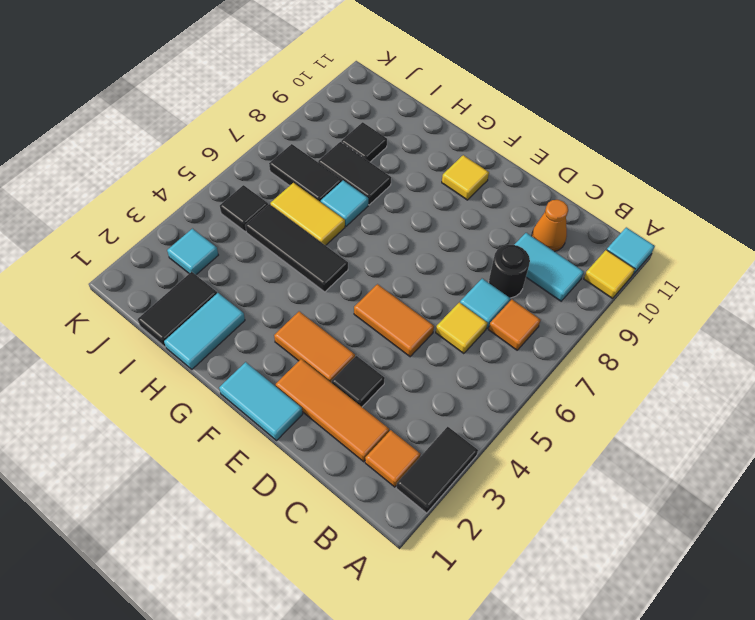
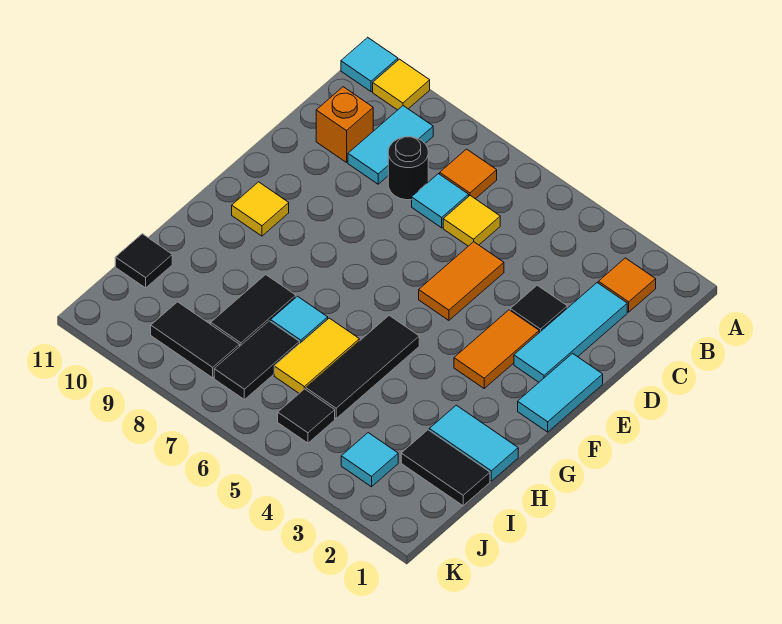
black 1x2 tile [396,427,478,513] -> black 1x2 tile moved to [151,302,240,378]
orange 1x3 tile [276,359,389,462] -> cyan 1x3 tile [514,283,627,382]
orange 1x1 cone [532,200,568,252] -> orange 1x1 brick [316,87,373,162]
black 1x1 tile [341,122,387,162] -> black 1x1 tile moved to [115,234,172,288]

